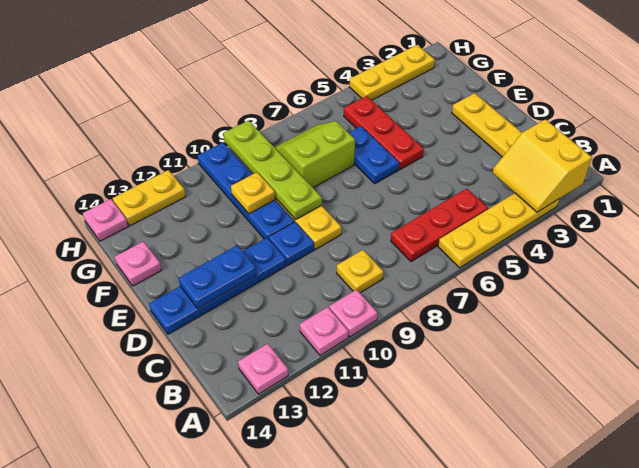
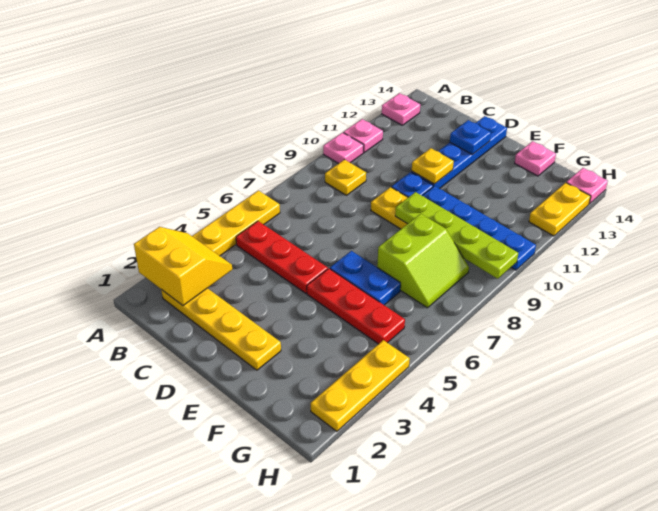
red 1x3 plate [391,189,488,262] -> red 1x3 plate turned to [236,221,328,293]
blue 1x2 plate [179,245,257,308] -> blue 1x1 plate [450,120,491,155]
yellow 1x1 plate [231,172,275,214] -> yellow 1x1 plate moved to [412,148,454,184]

